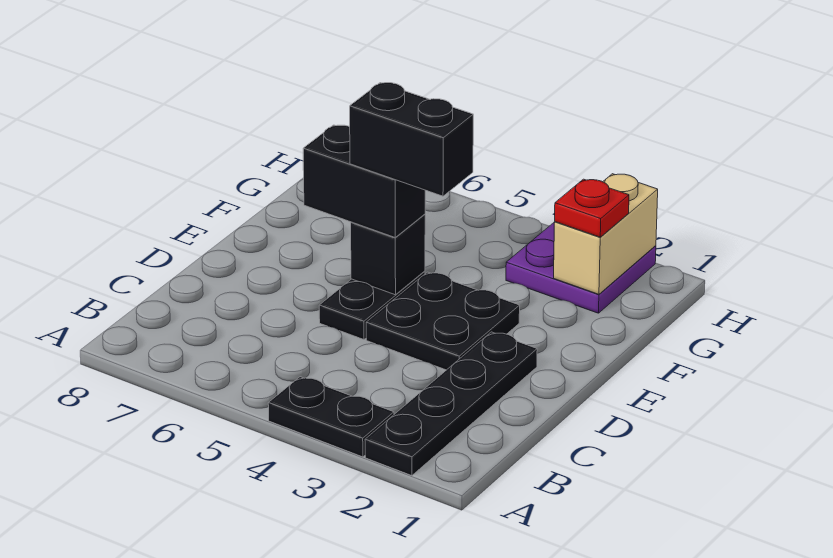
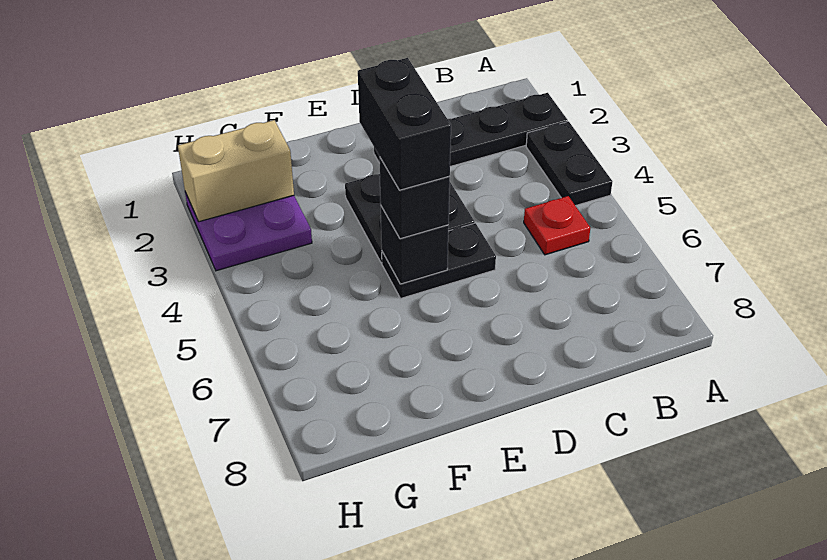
black 1x2 brick [303,125,425,237] -> black 1x1 brick [379,157,450,239]
red 1x1 plate [555,179,629,237] -> red 1x1 plate moved to [524,196,590,255]

